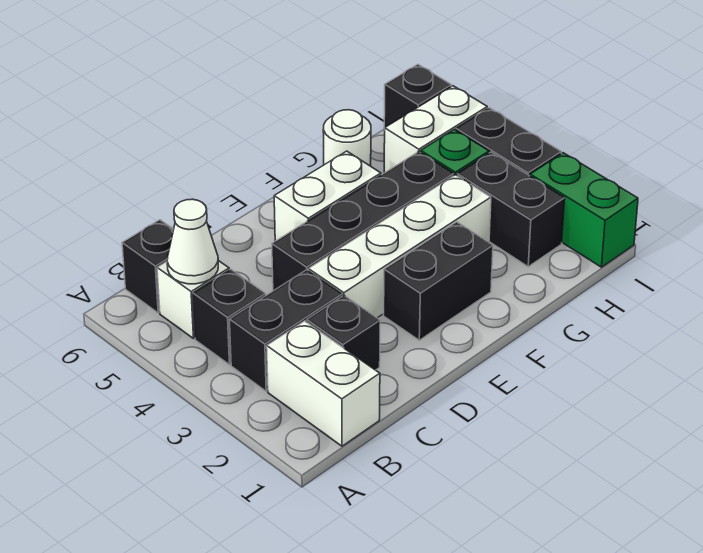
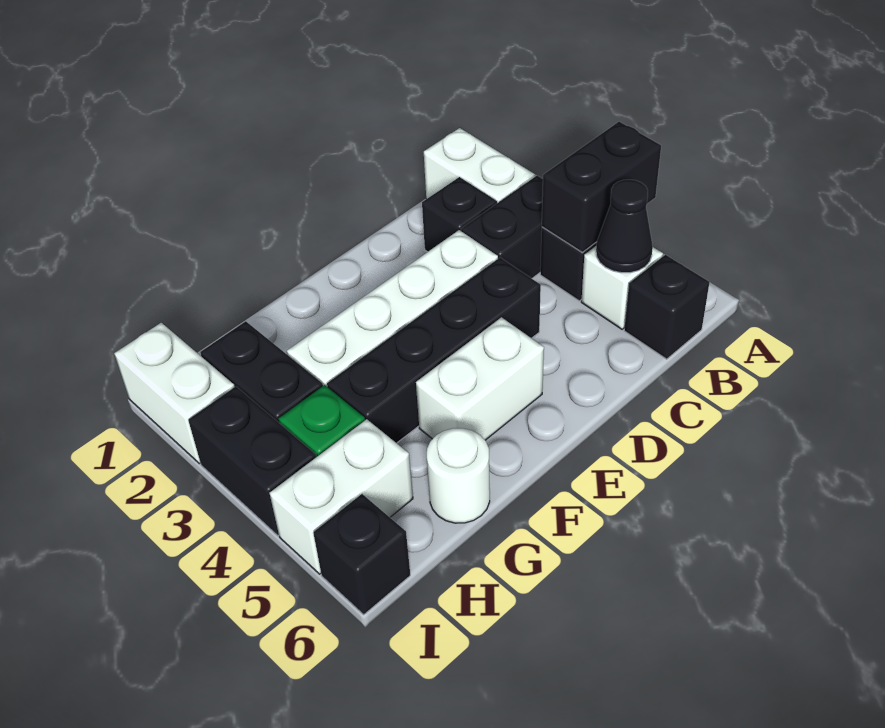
white 1x1 cone [167,199,218,284] -> black 1x1 cone [596,180,653,273]
black 1x2 brick [384,222,493,340] -> black 1x2 brick moved to [542,122,661,253]
green 1x2 brick [530,153,638,267] -> white 1x2 brick [114,323,235,464]

